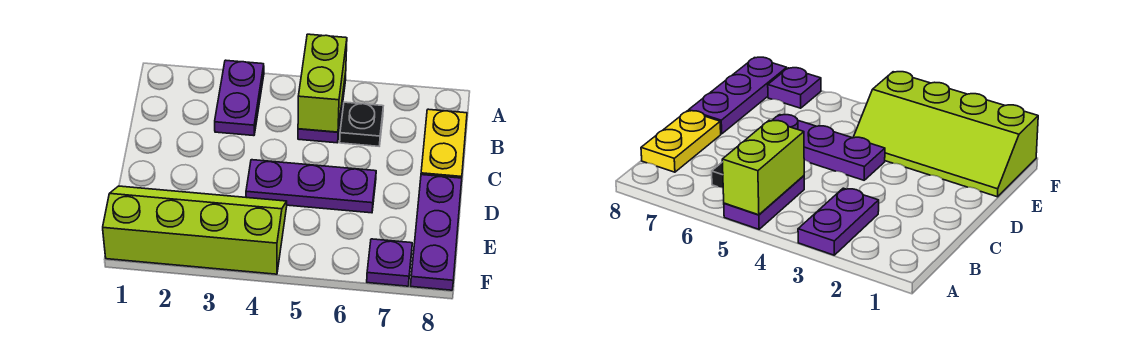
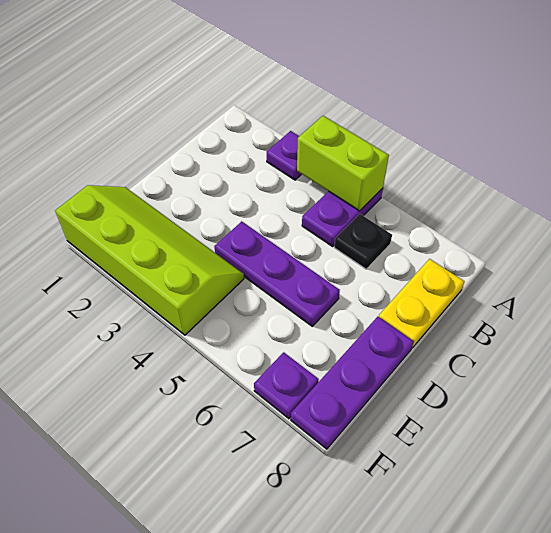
purple 1x2 plate [215,60,264,136] -> purple 1x1 plate [267,131,301,180]
lime 1x2 brick [298,34,347,132] -> lime 1x2 brick turned to [297,116,389,211]

